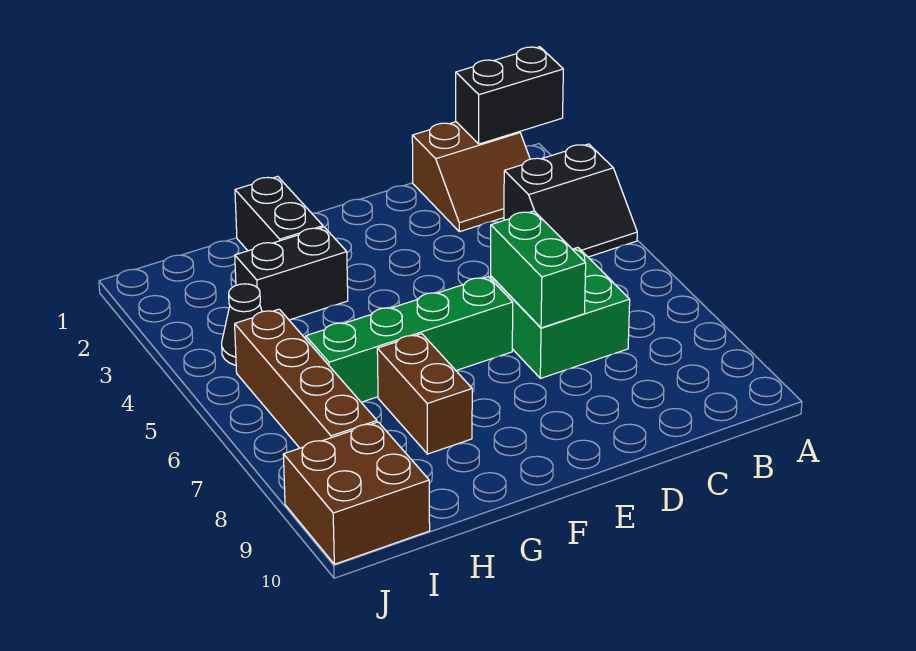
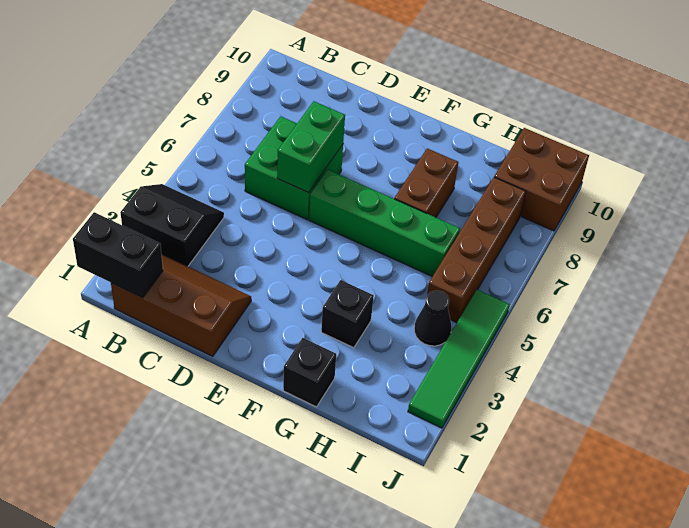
brown 2x2 slope [412,122,530,232] -> brown 2x3 slope [111,254,251,356]
black 1x2 brick [235,176,323,251] -> black 1x1 brick [283,338,336,407]
black 1x2 brick [235,227,348,320] -> black 1x1 brick [321,280,374,348]
none -> green 1x4 tile [408,290,510,428]

